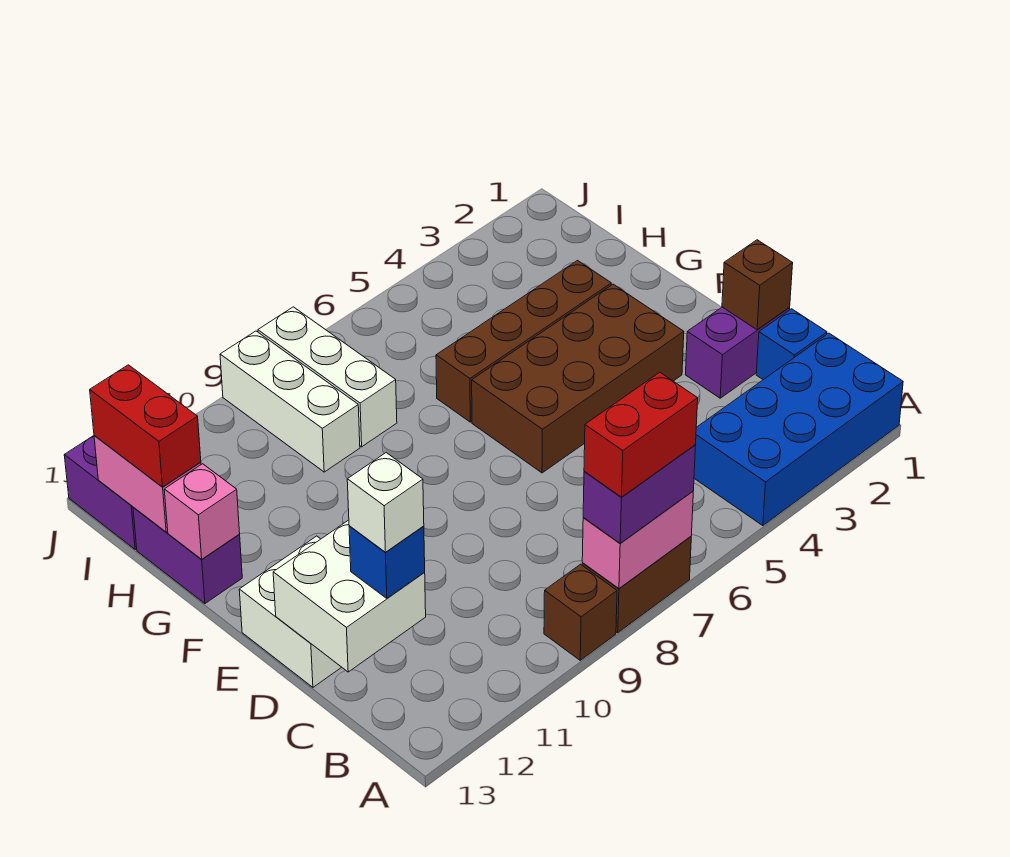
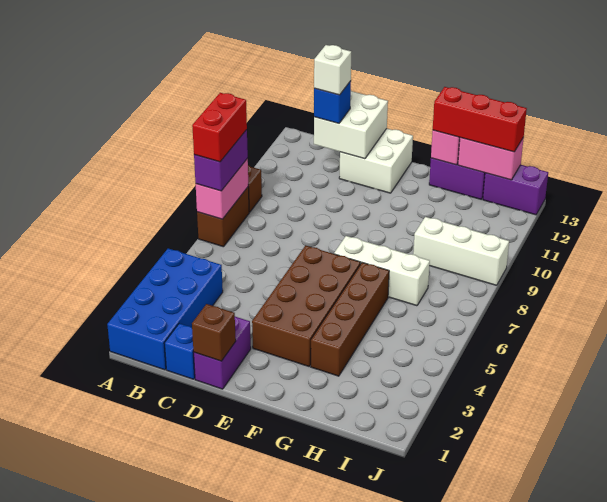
white 1x3 brick [258,307,397,447] -> white 1x3 brick moved to [334,236,430,306]
red 1x2 brick [90,365,201,487] -> red 1x3 brick [433,87,527,152]

